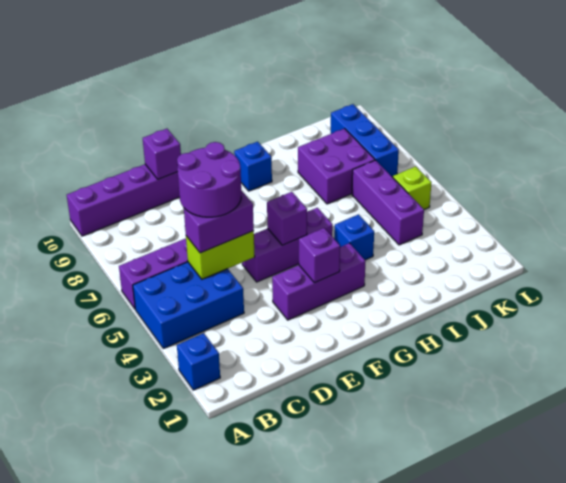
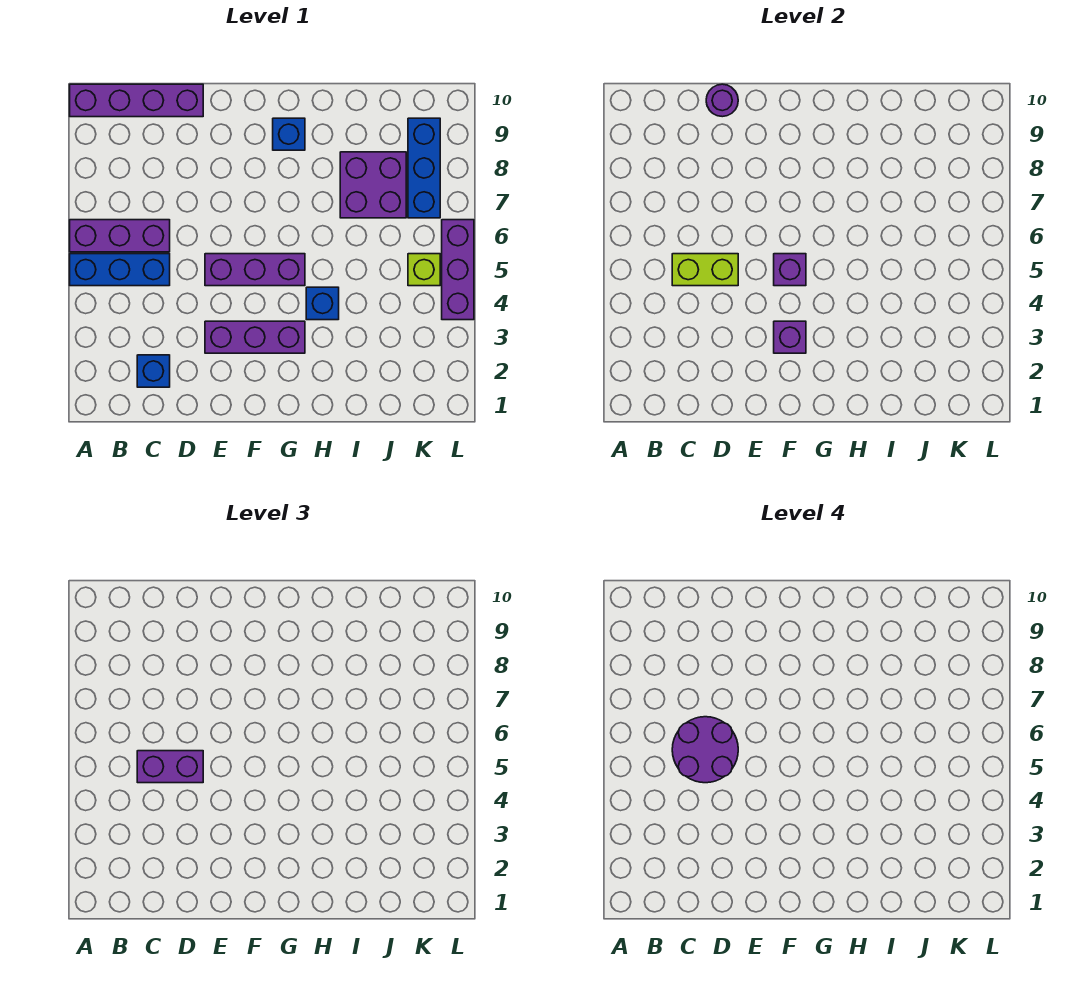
blue 1x1 brick [177,333,220,390] -> blue 1x1 brick moved to [137,355,170,387]
blue 2x3 brick [133,262,244,349] -> blue 1x3 brick [70,254,170,286]
purple 1x1 brick [143,129,181,179] -> purple 1x1 round brick [706,84,738,117]
purple 1x3 brick [352,160,424,245] -> purple 1x3 brick moved to [442,220,474,320]

